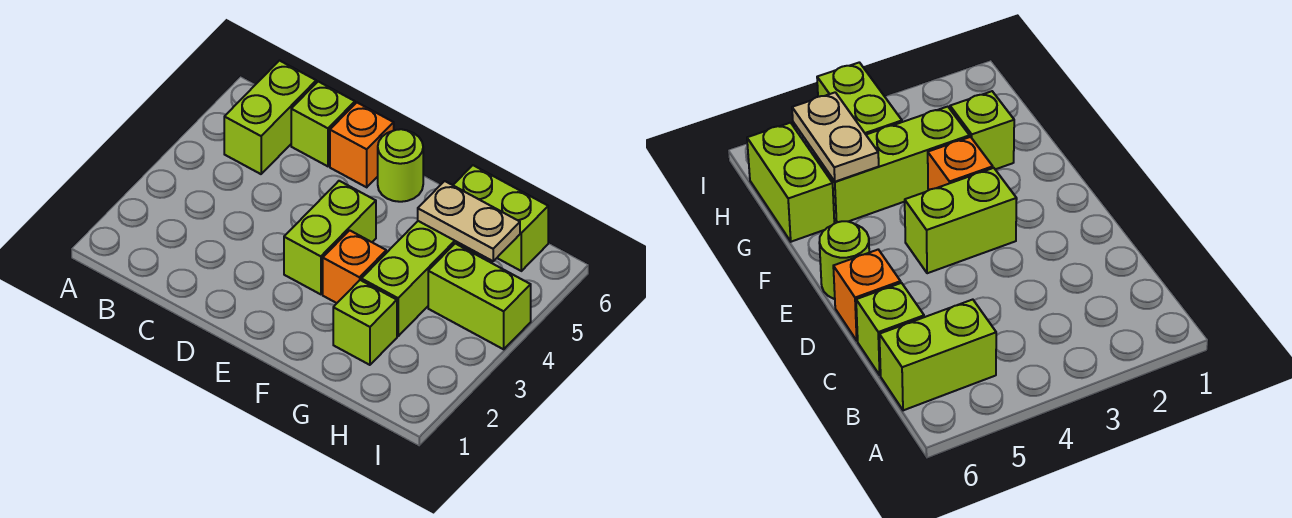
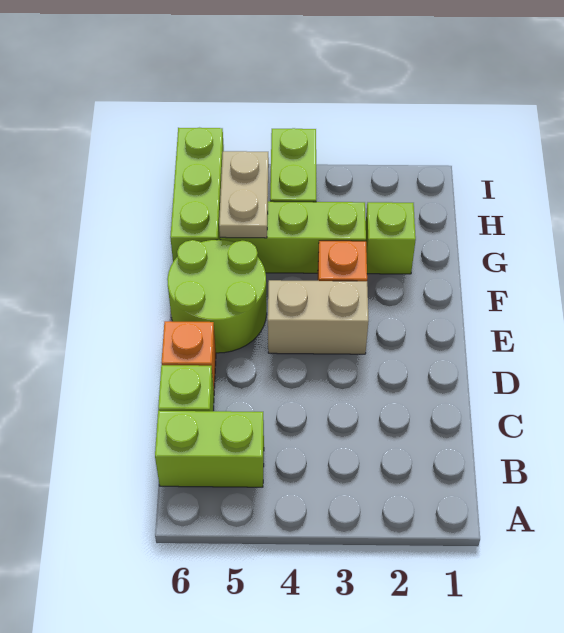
lime 1x2 brick [284,181,376,294] -> tan 1x2 brick [268,280,369,354]
lime 1x1 round brick [378,129,423,202] -> lime 2x2 round brick [167,240,267,353]
lime 1x2 brick [453,165,548,271] -> lime 1x3 brick [170,128,224,262]

